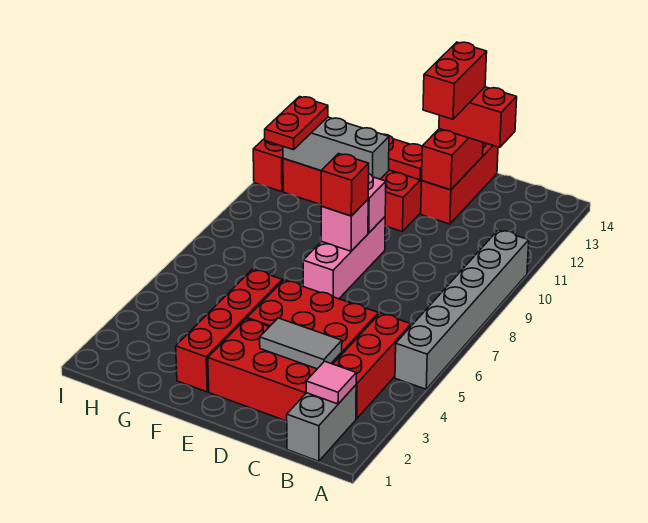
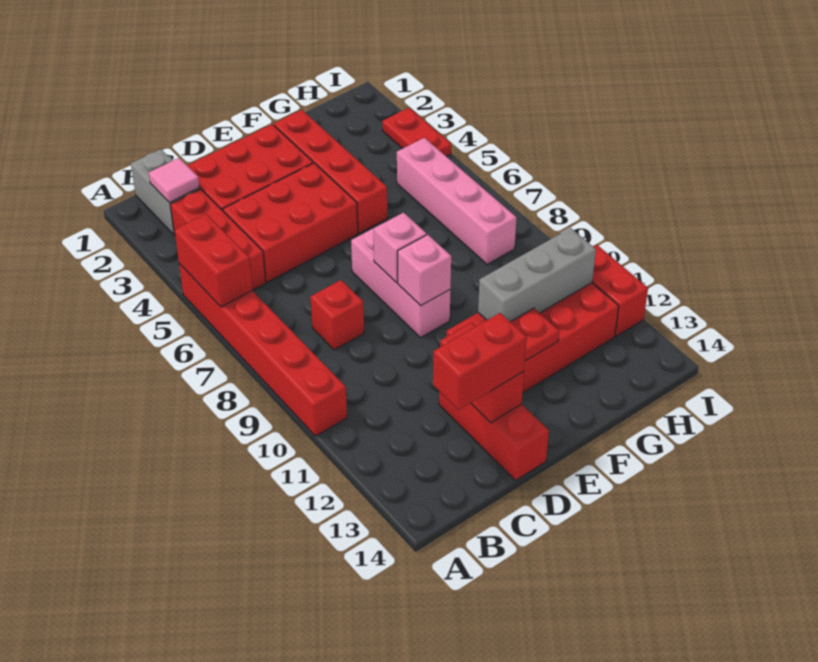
grey 1x6 brick [395,230,529,389] -> red 1x6 brick [179,264,347,436]
grey 1x2 tile [260,318,342,369] -> none
red 1x2 brick [423,42,487,119] -> red 1x2 brick moved to [174,214,252,307]
red 1x1 brick [321,154,369,216] -> red 1x1 brick moved to [310,280,364,350]
none -> pink 1x4 brick [397,138,517,264]
red 1x2 plate [265,97,328,150] -> red 1x2 plate moved to [382,108,451,156]

